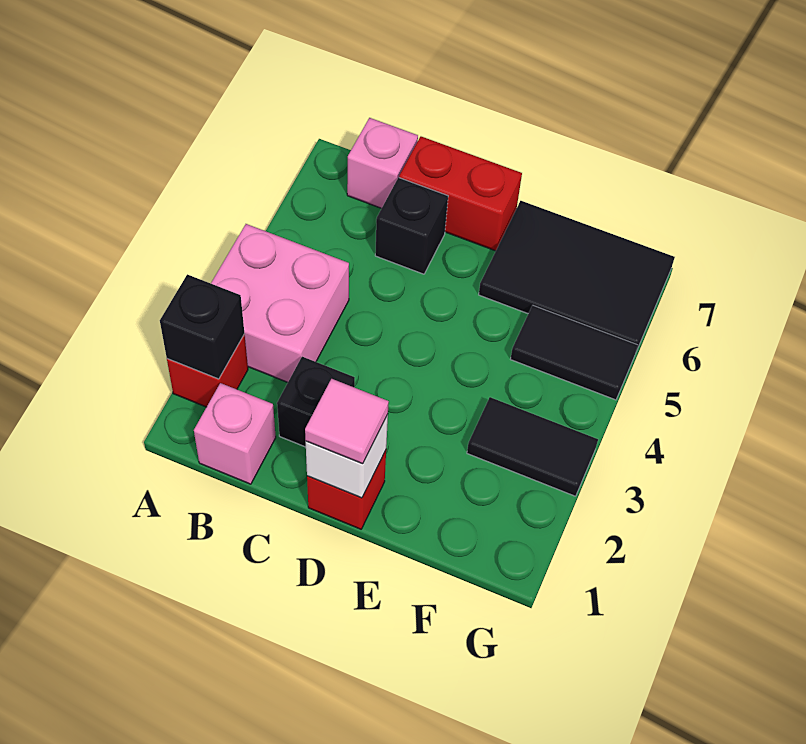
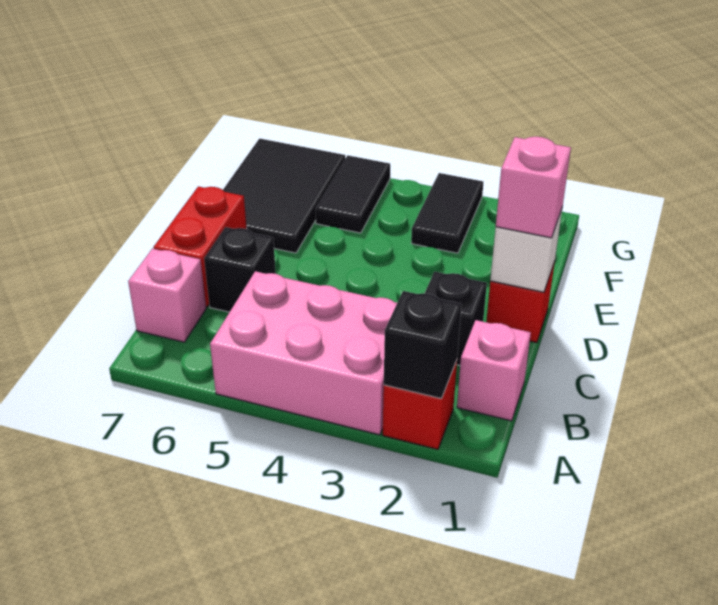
pink 2x2 brick [211,224,349,382] -> pink 2x3 brick [210,271,397,435]
pink 1x1 tile [305,379,389,464] -> pink 1x1 brick [496,137,571,238]

